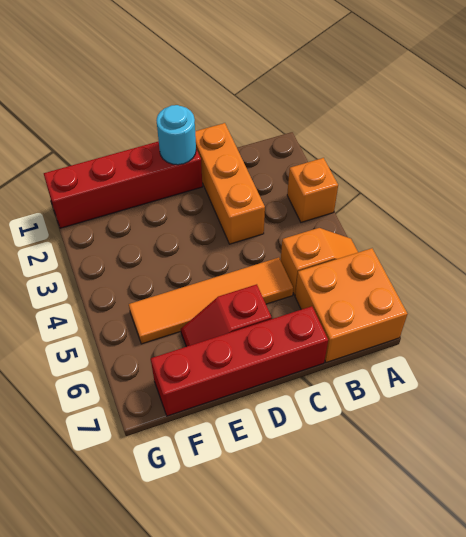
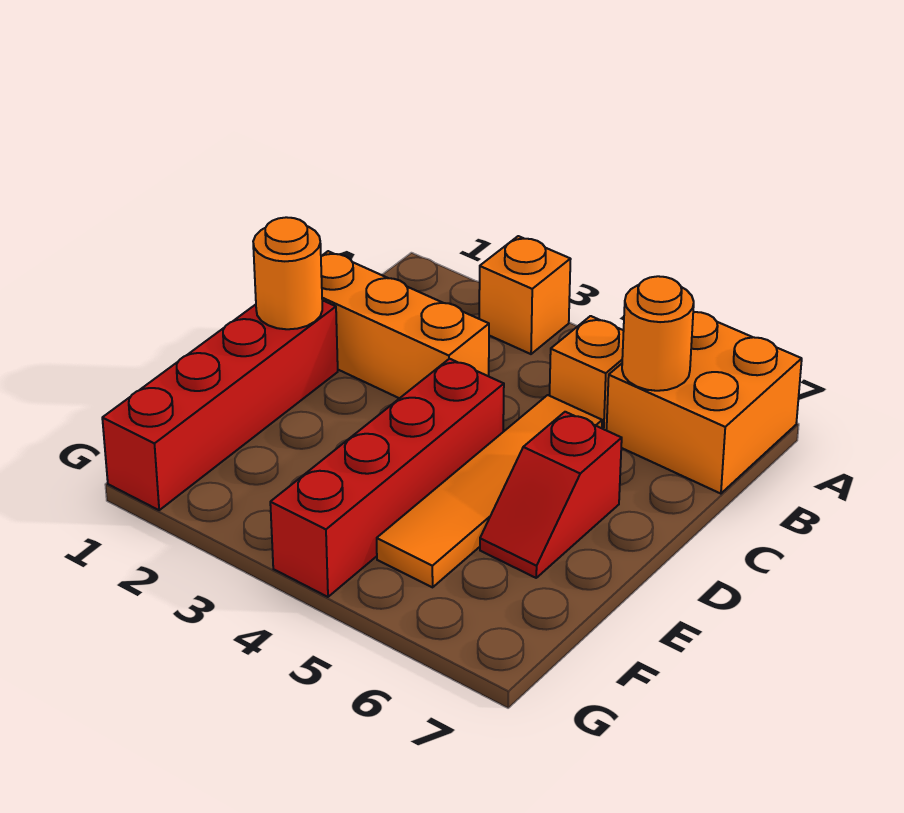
none -> orange 1x1 round brick [622,276,694,391]
red 1x4 brick [151,306,328,416] -> red 1x4 brick moved to [270,359,504,597]
cyan 1x1 round brick [156,105,196,165] -> orange 1x1 round brick [253,217,322,329]

